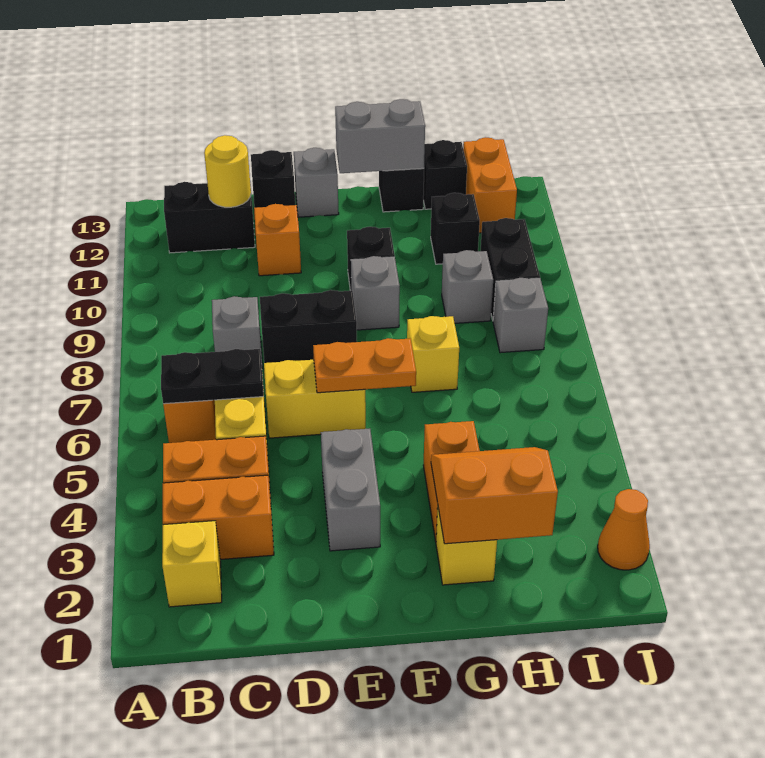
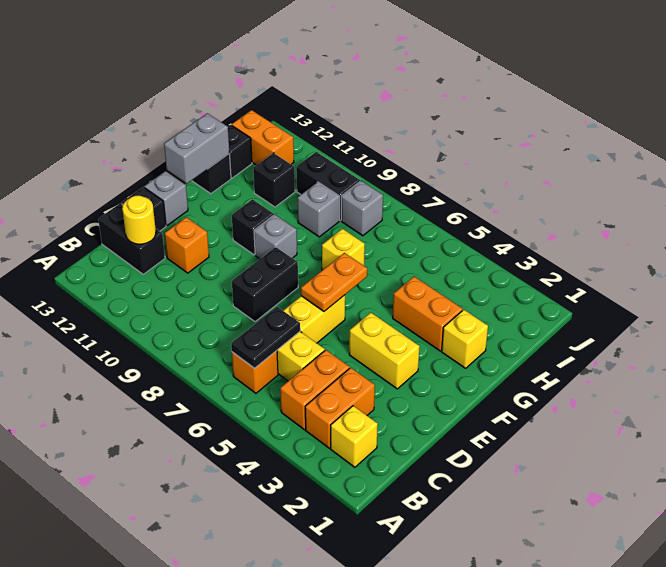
black 1x2 brick [164,182,255,253] -> black 1x2 brick turned to [98,203,165,274]
grey 1x1 brick [212,296,262,364] -> none
grey 1x2 brick [321,429,380,551] -> yellow 1x2 brick [349,313,420,389]
orange 2x2 slope [431,447,558,544] -> none
orange 1x1 cone [598,489,650,570] -> none

